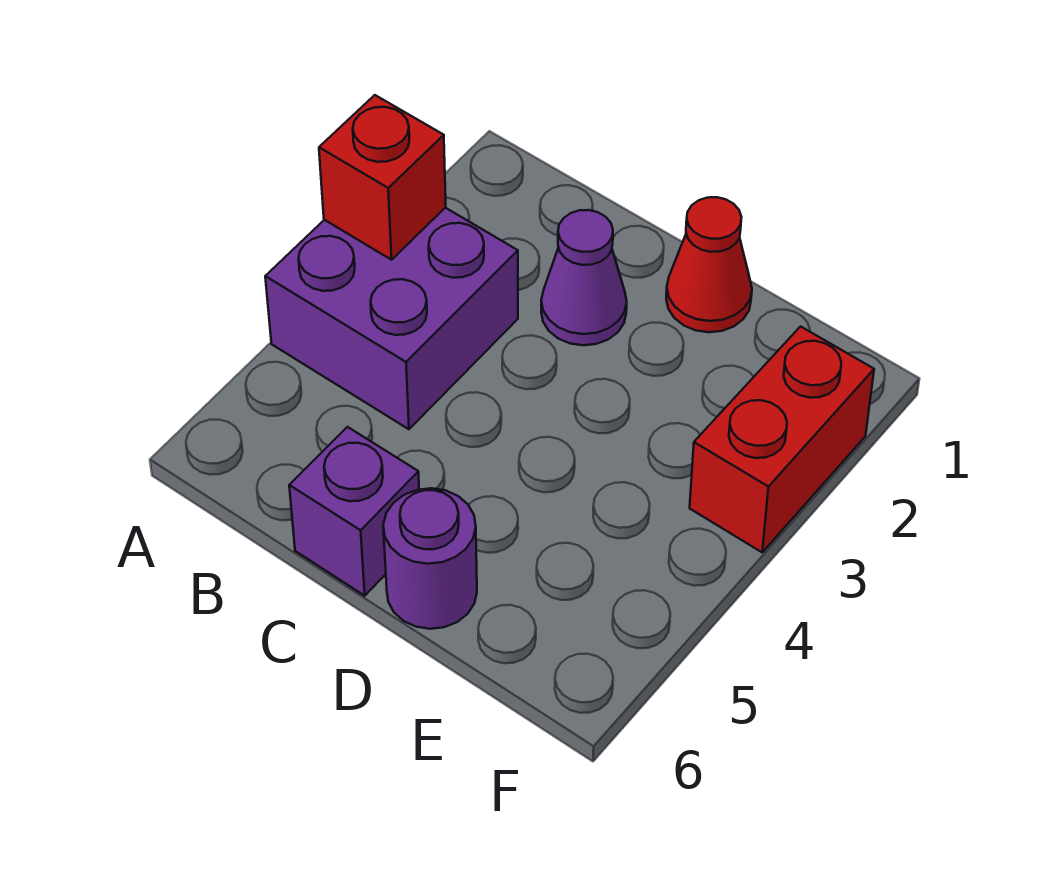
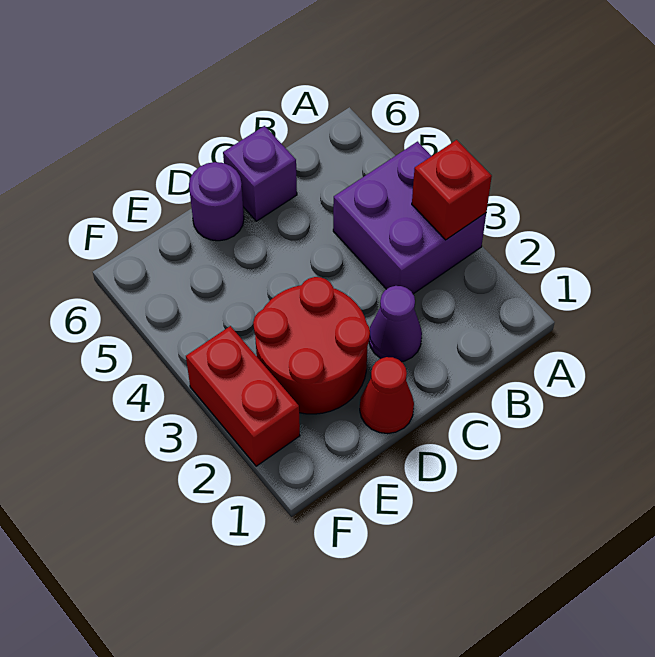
none -> red 2x2 round brick [253,277,370,414]

